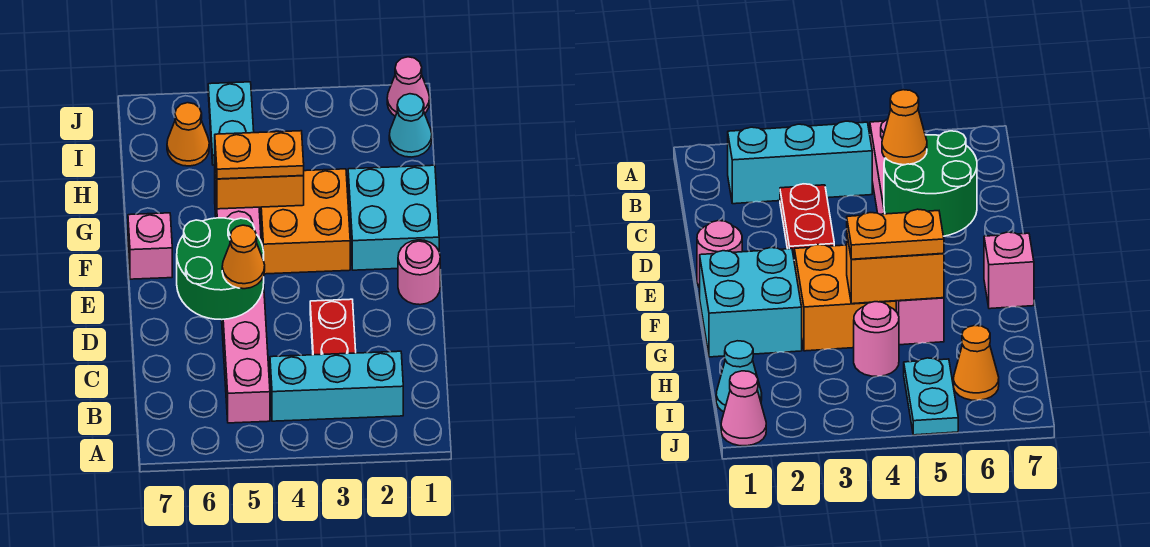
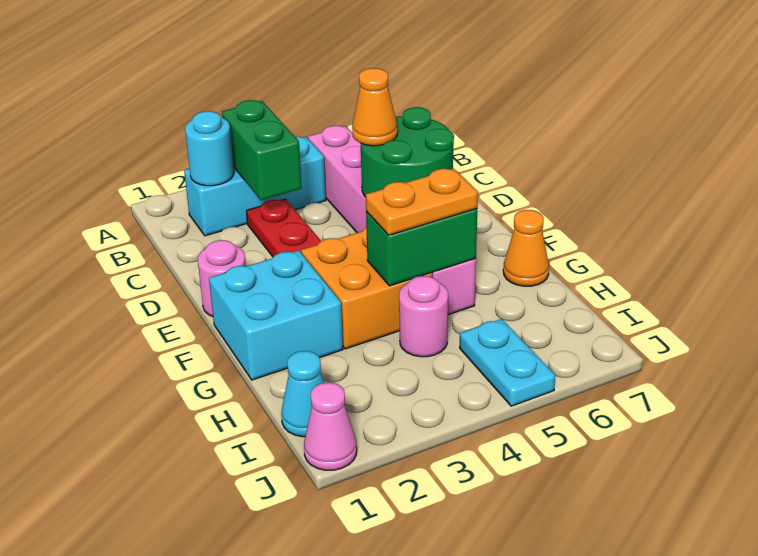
none -> cyan 1x1 round brick [185,111,234,186]
none -> green 1x2 brick [222,100,302,200]
pink 1x1 brick [128,213,172,279] -> none
orange 1x2 brick [215,156,304,209] -> green 1x2 brick [366,209,477,286]
orange 1x1 cone [167,103,209,166] -> orange 1x1 cone moved to [503,210,549,286]

